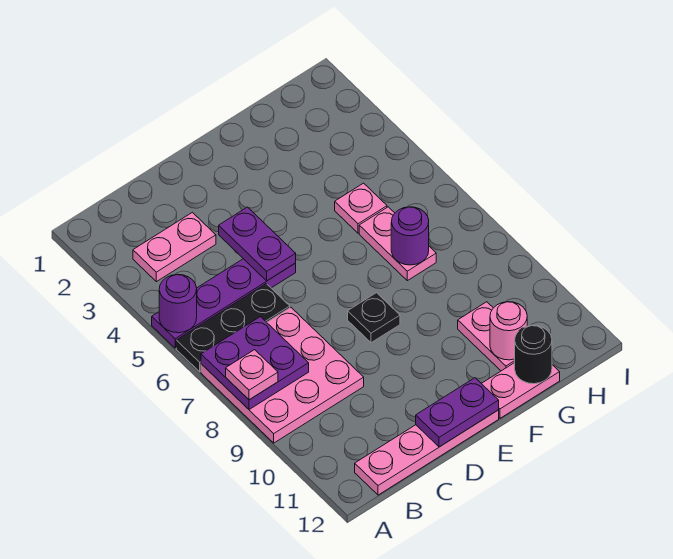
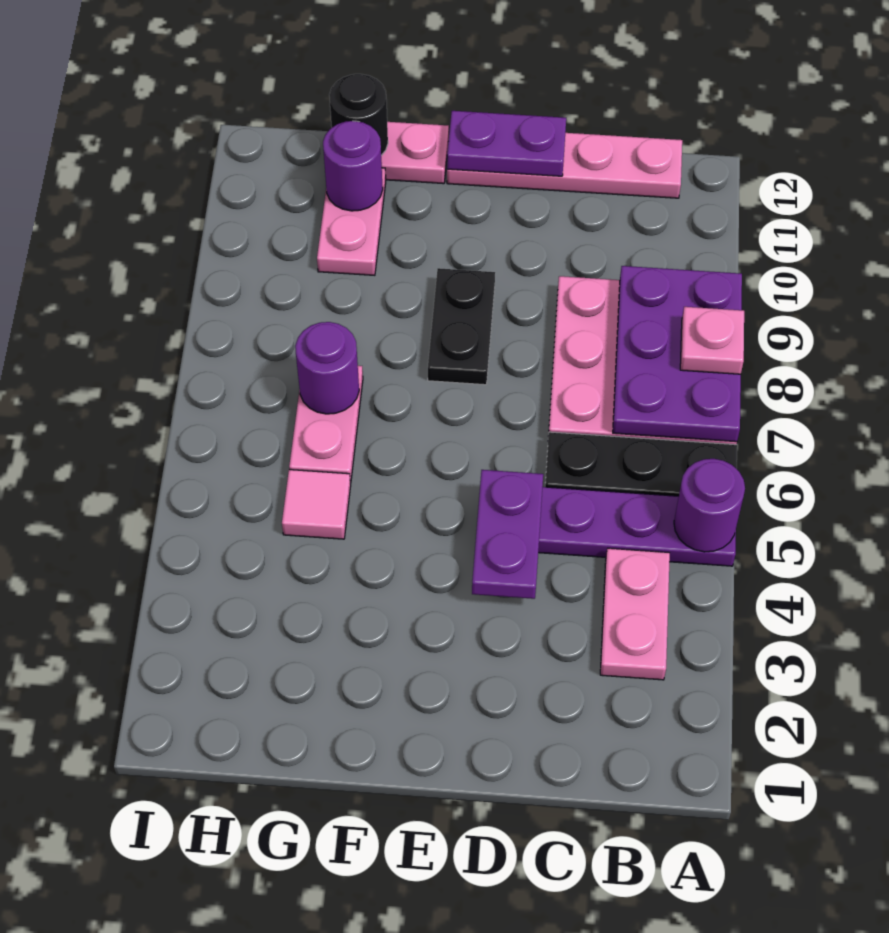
purple 2x2 plate [201,317,309,409] -> purple 2x3 plate [613,266,742,442]
pink 1x2 plate [133,212,216,282] -> pink 1x2 plate turned to [600,548,670,680]
black 1x1 plate [348,293,400,343] -> black 1x2 plate [428,268,495,385]
pink 1x1 plate [335,183,387,233] -> pink 1x1 tile [282,470,351,539]
pink 1x1 round brick [490,302,527,360] -> purple 1x1 round brick [323,121,383,211]

